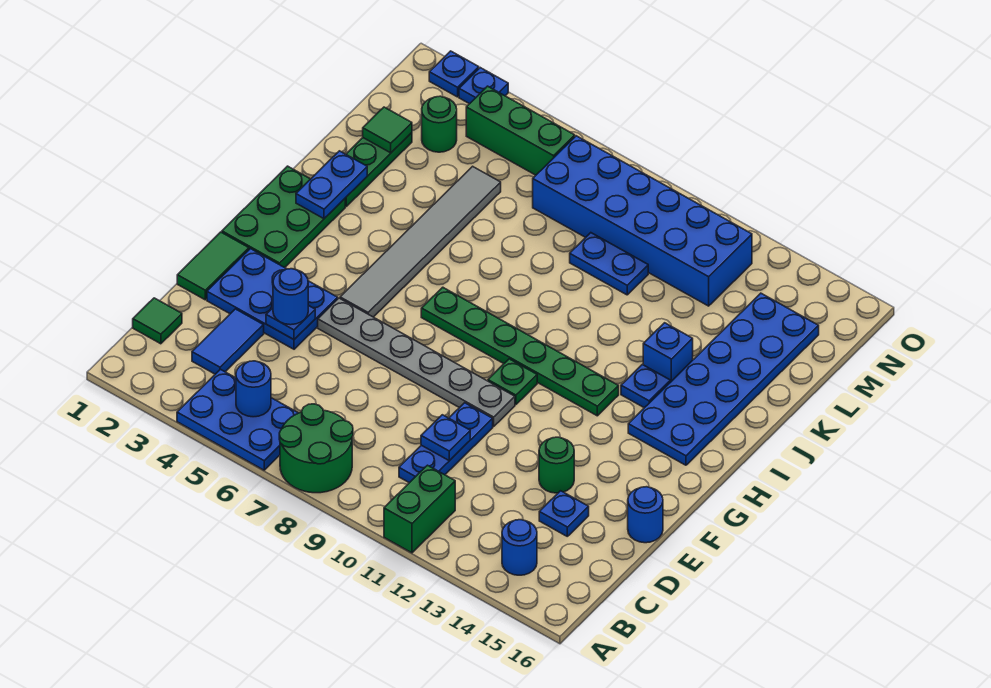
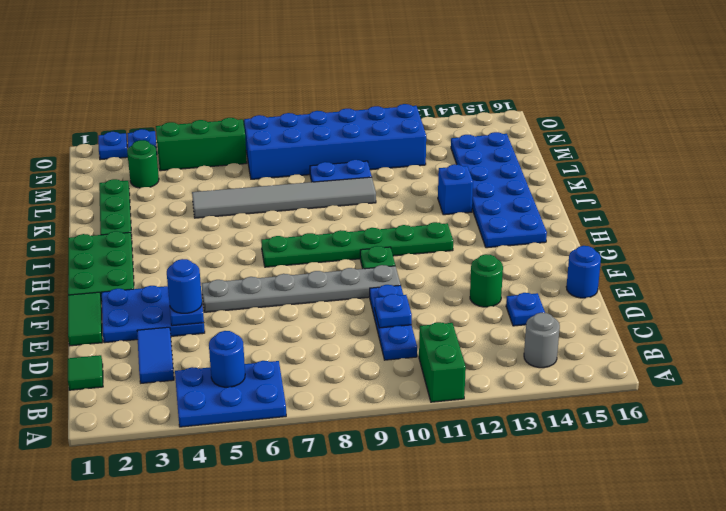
green 2x2 round brick [279,404,353,493] -> none
blue 1x1 round brick [502,520,537,575] -> grey 1x1 round brick [524,313,560,368]
grey 1x6 tile [340,166,501,317] -> grey 1x6 tile turned to [192,177,376,218]
blue 1x2 plate [296,151,367,219] -> none
blue 1x1 plate [621,364,670,408] -> none
green 1x1 tile [363,107,412,153] -> none

